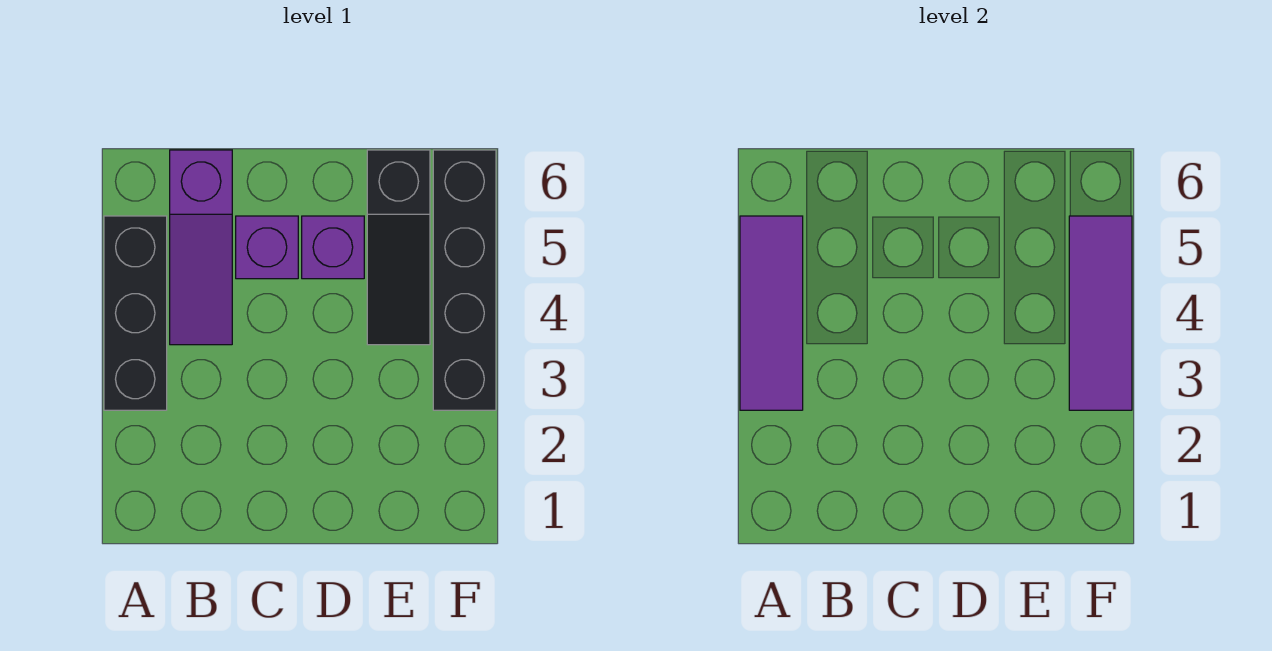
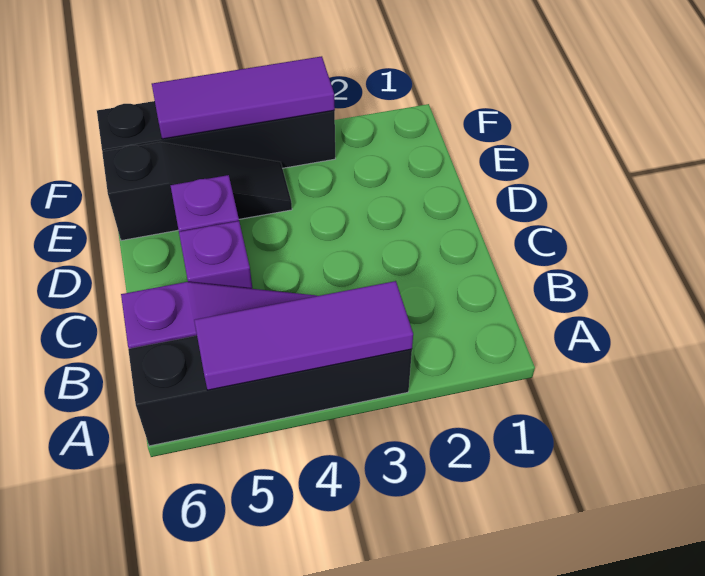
black 1x3 brick [104,216,167,410] -> black 1x4 brick [128,336,412,446]

